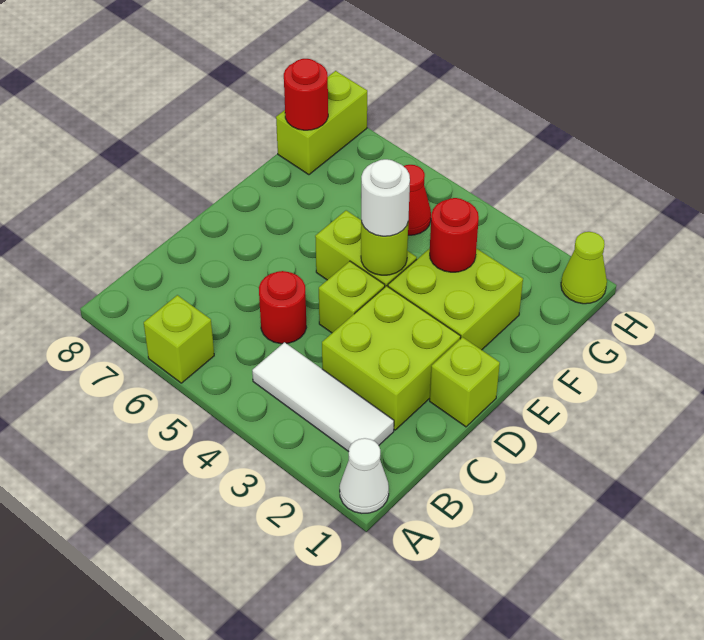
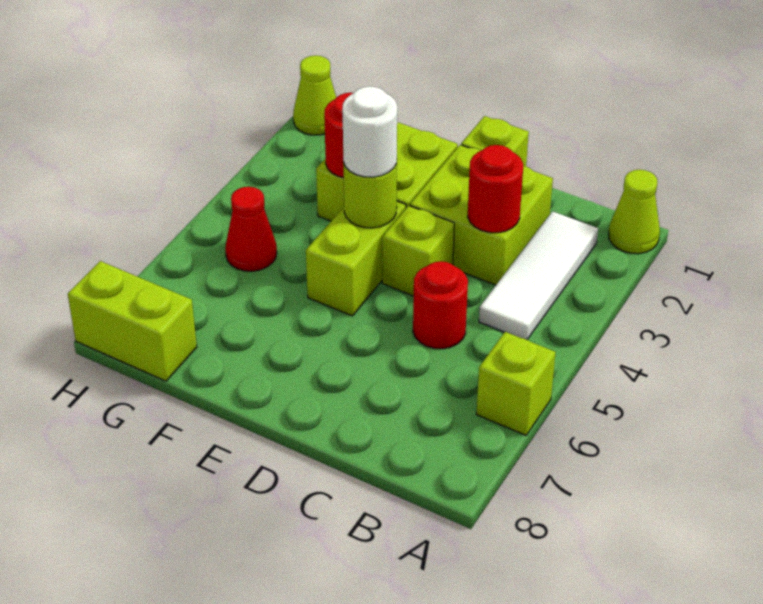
white 1x1 cone [340,438,389,513] -> lime 1x1 cone [609,170,660,254]
red 1x1 round brick [284,59,328,130] -> red 1x1 round brick moved to [468,145,523,233]

